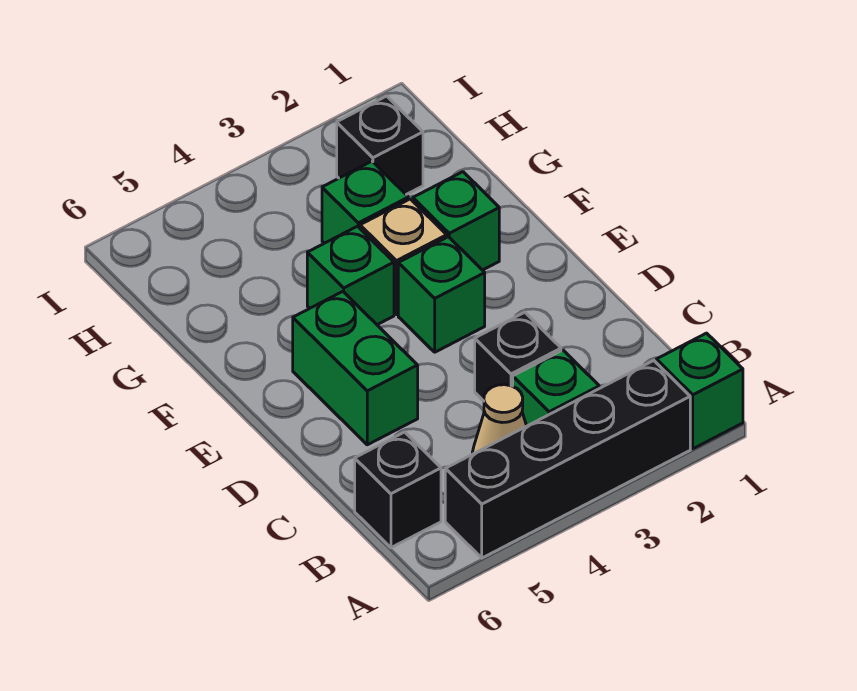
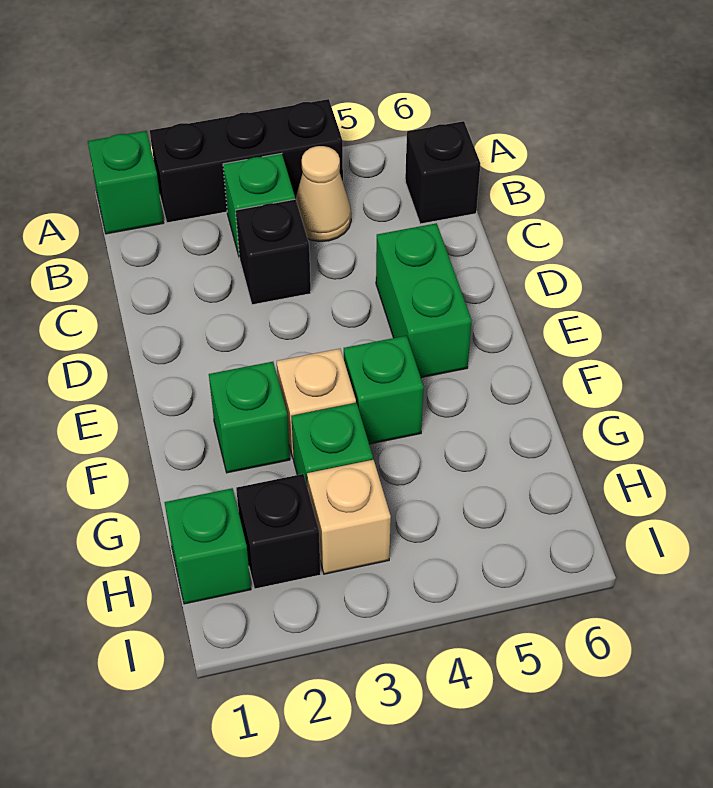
black 1x4 brick [445,361,690,558] -> black 1x3 brick [150,99,343,223]
green 1x1 brick [398,237,485,352] -> green 1x1 brick moved to [165,488,251,604]
none -> tan 1x1 brick [307,460,391,574]

